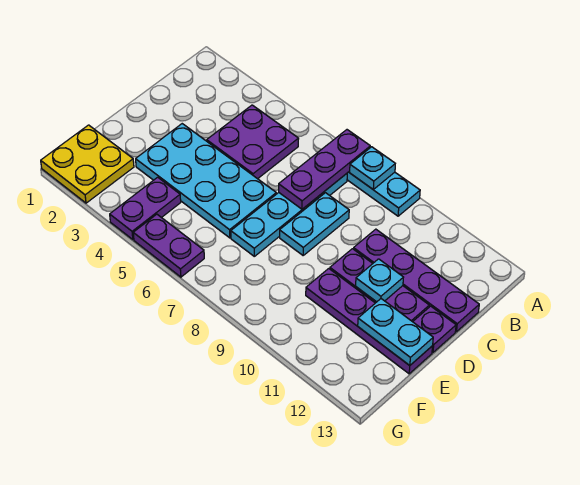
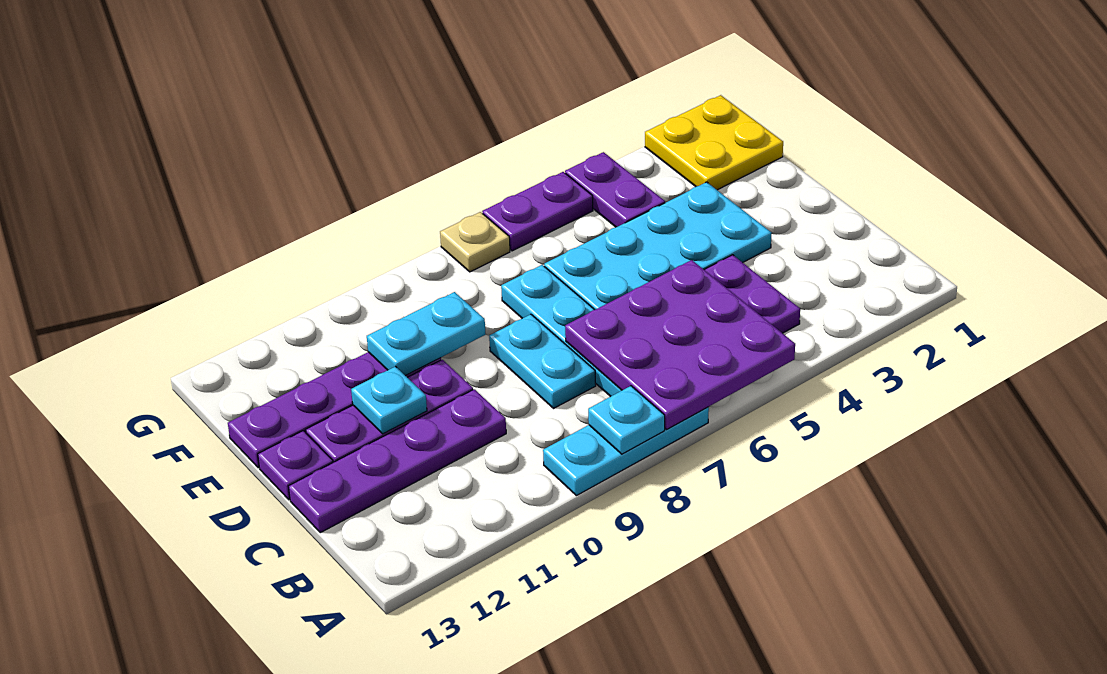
purple 1x3 plate [279,130,370,209] -> purple 3x3 plate [565,260,795,429]
cyan 1x2 plate [358,299,433,366] -> cyan 1x2 plate moved to [367,292,486,376]
none -> tan 1x1 plate [440,212,510,272]

